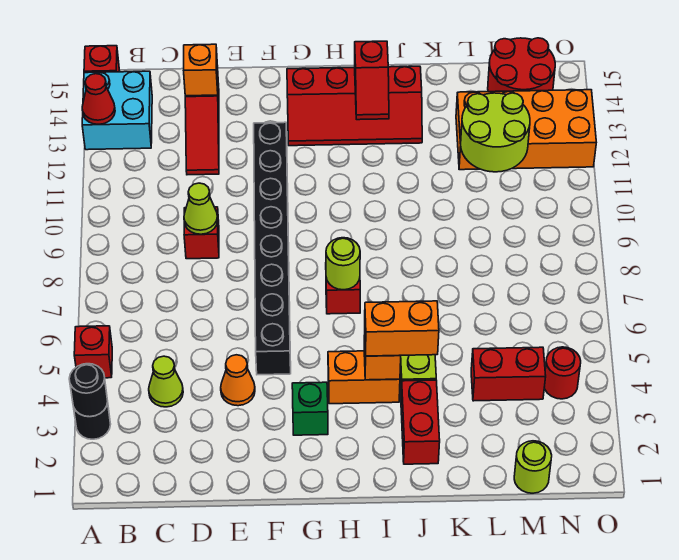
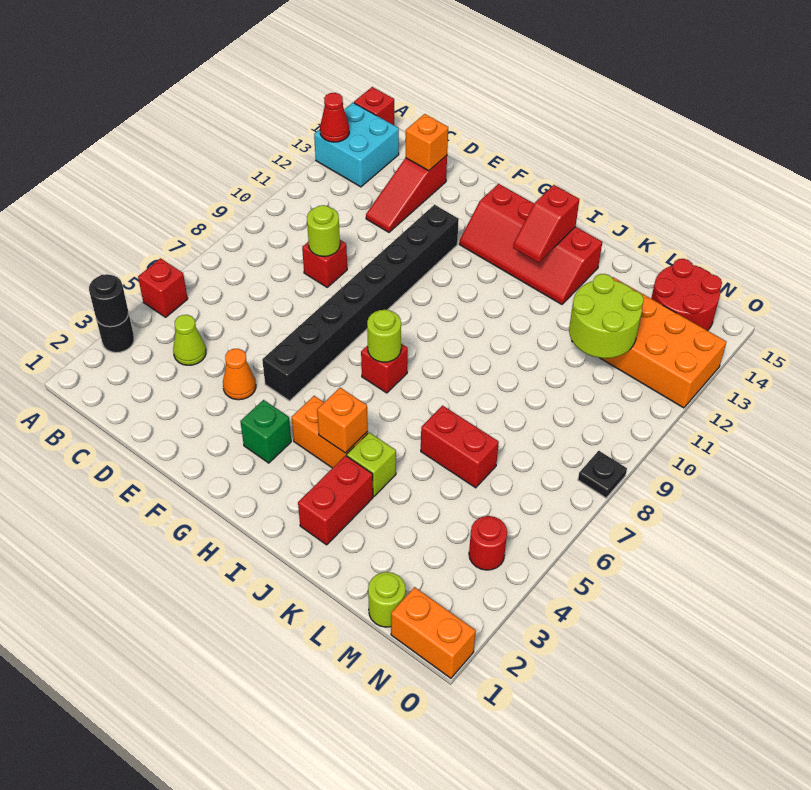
lime 1x1 cone [184,183,218,234] -> lime 1x1 round brick [307,205,340,256]
orange 1x2 brick [365,301,439,356] -> orange 1x2 brick moved to [391,587,476,678]
red 1x2 brick [471,347,546,401] -> red 1x2 brick moved to [421,406,499,488]
none -> black 1x1 plate [578,451,627,498]

